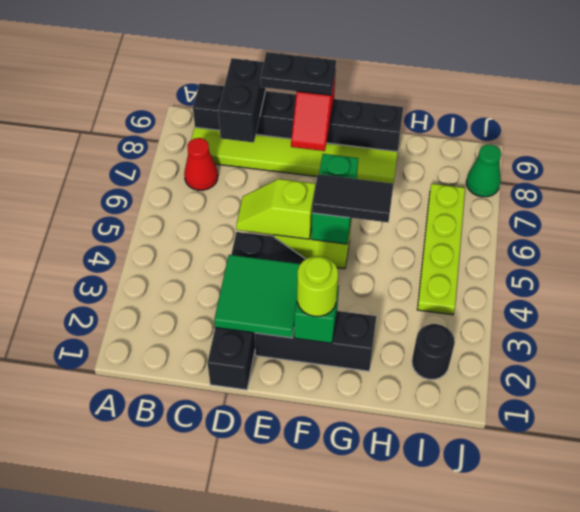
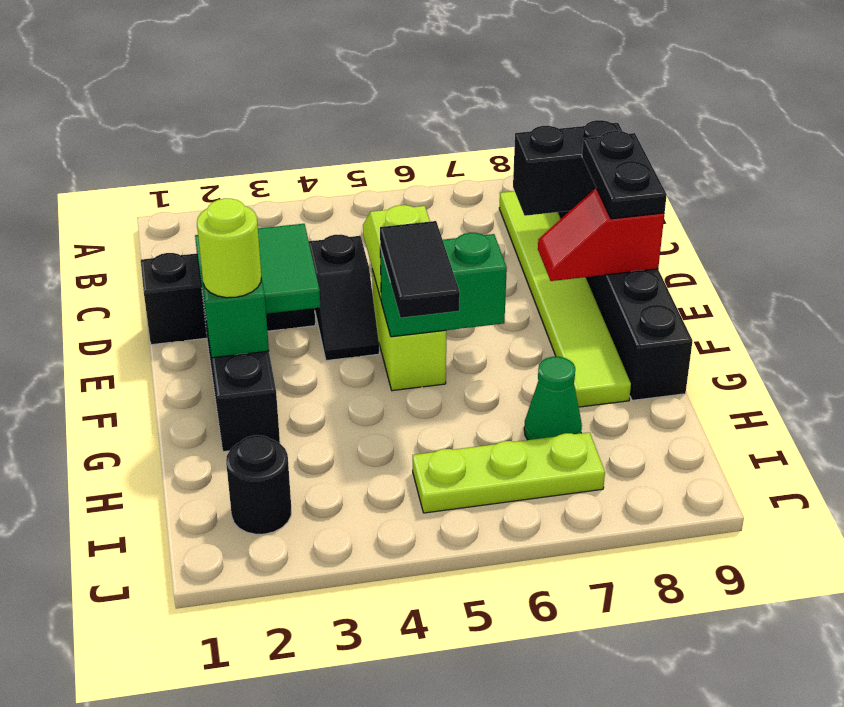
red 1x1 cone [184,138,218,190] -> none
lime 1x4 plate [417,184,465,315] -> lime 1x3 plate [413,432,605,513]
green 1x1 cone [466,144,501,197] -> green 1x1 cone moved to [524,357,582,440]

